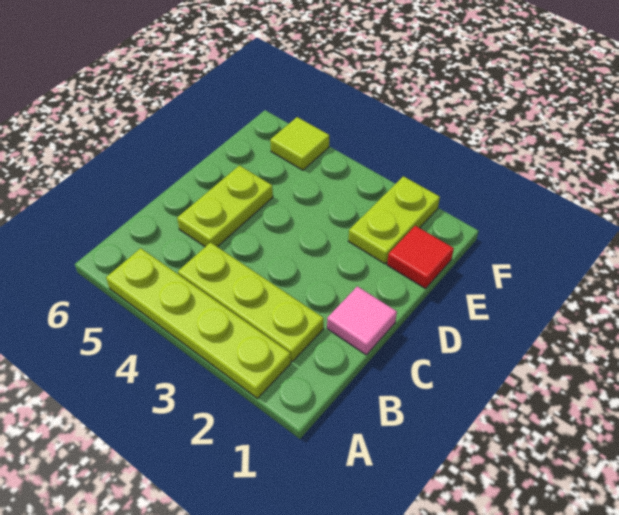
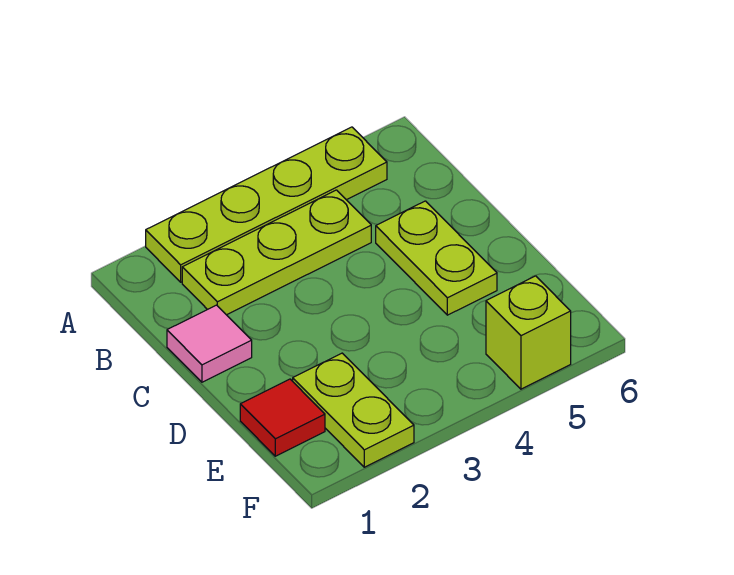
lime 1x1 tile [270,117,329,170] -> lime 1x1 brick [486,276,571,389]

